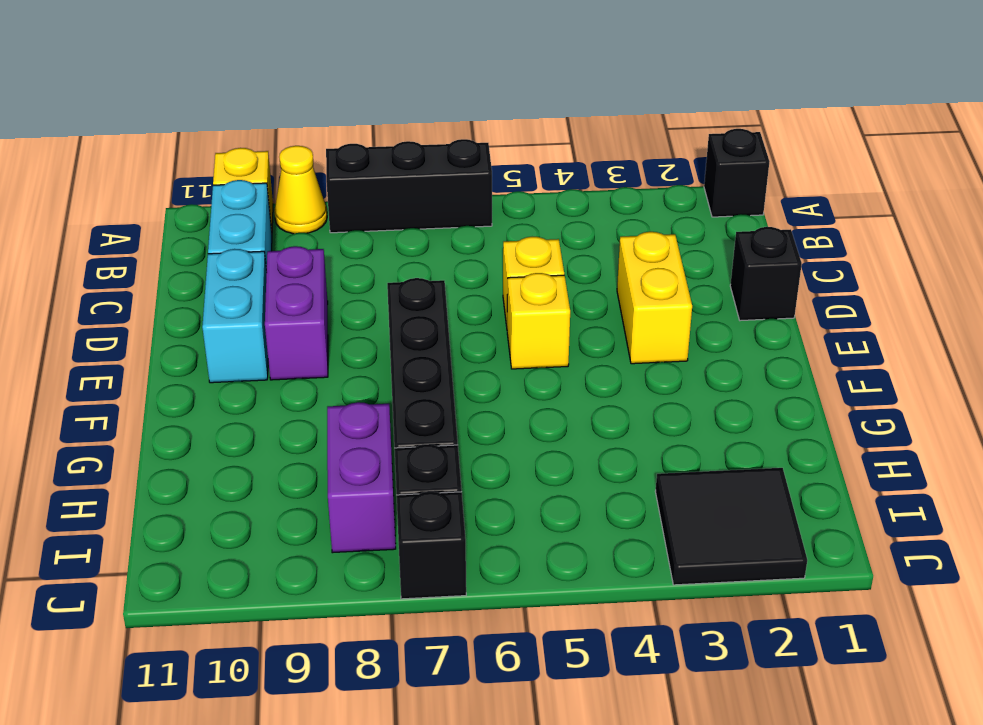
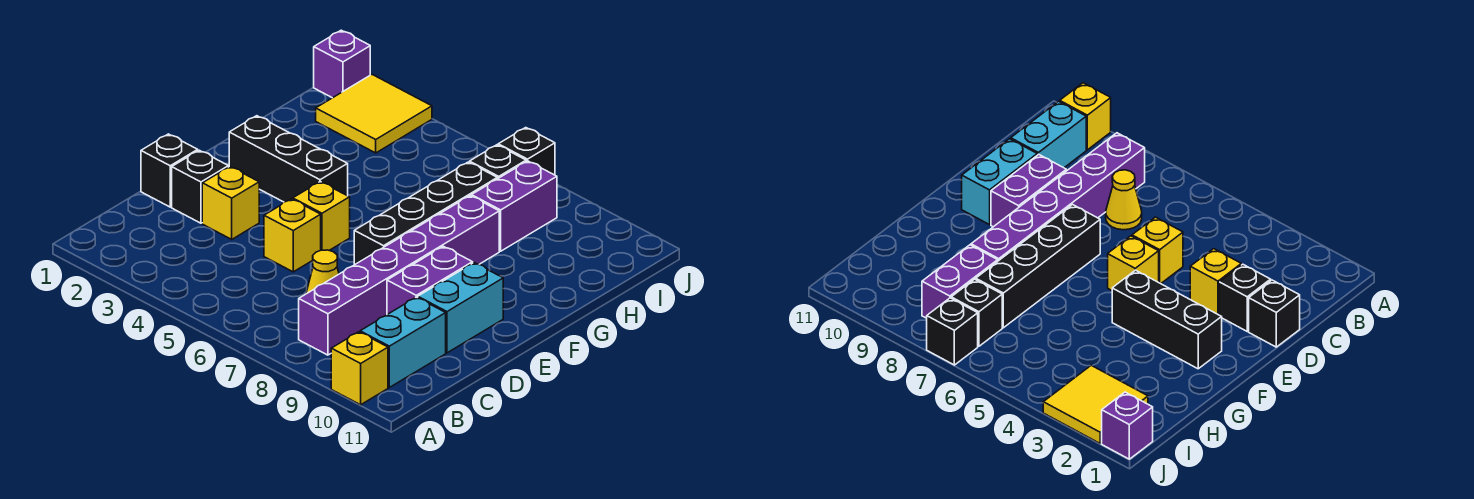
black 1x1 brick [704,129,769,217] -> black 1x1 brick moved to [172,150,228,223]
black 1x3 brick [326,139,492,233] -> black 1x3 brick moved to [229,116,348,202]
yellow 1x1 cone [274,146,327,234] -> yellow 1x1 cone moved to [306,250,339,294]
none -> purple 1x6 brick [299,196,499,355]
yellow 1x2 brick [617,232,692,364] -> yellow 1x1 brick [202,167,259,239]
black 2x2 tile [655,468,807,585] -> yellow 2x2 tile [316,75,432,153]
none -> purple 1x1 brick [314,30,370,98]

